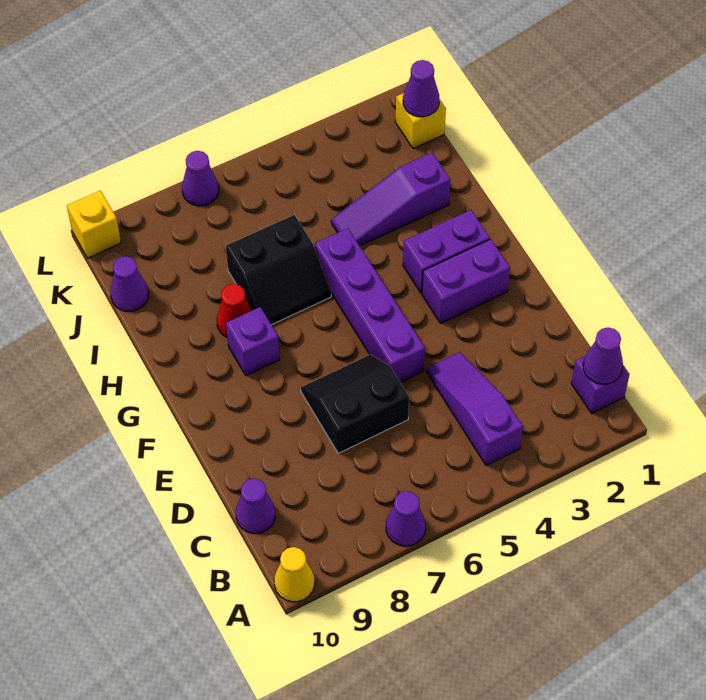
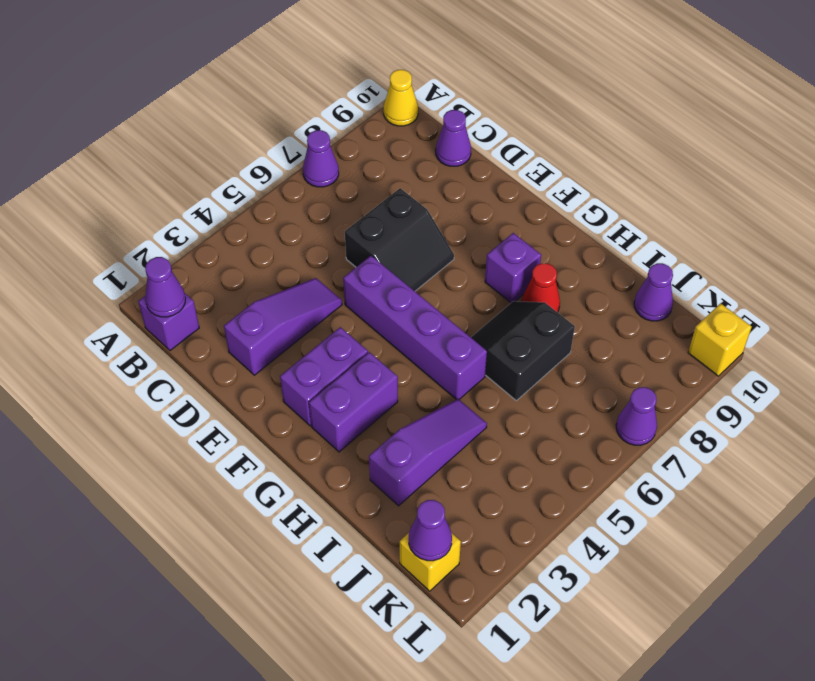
purple 1x3 slope [426,352,523,465] -> purple 1x3 slope turned to [224,278,342,375]

